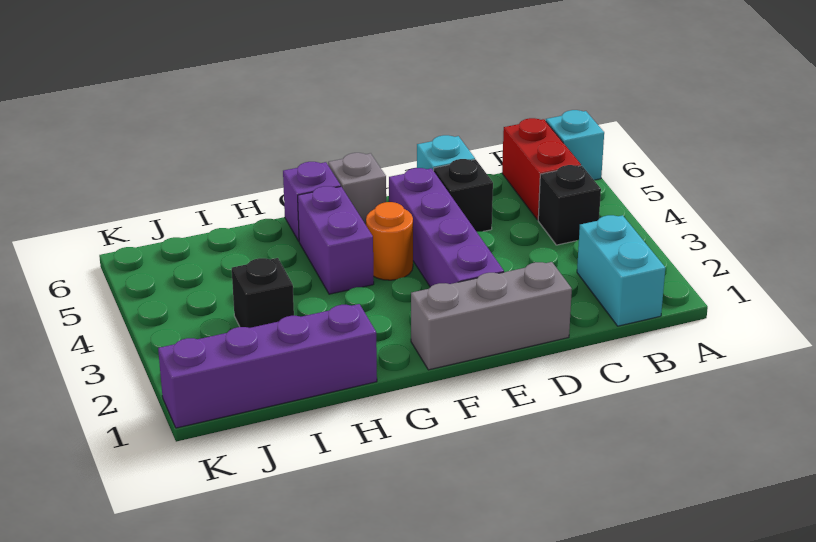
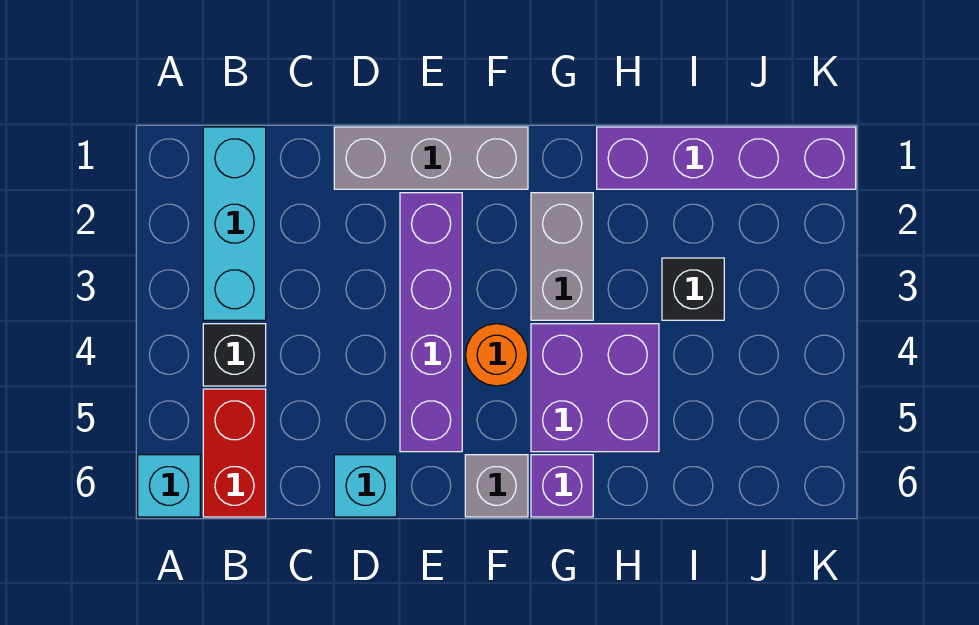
cyan 1x2 brick [577,215,665,326] -> cyan 1x3 brick [203,127,266,320]
black 1x1 brick [434,159,493,232] -> none
none -> grey 1x2 brick [531,193,593,320]
purple 1x2 brick [298,186,374,294] -> purple 2x2 brick [531,324,659,452]

